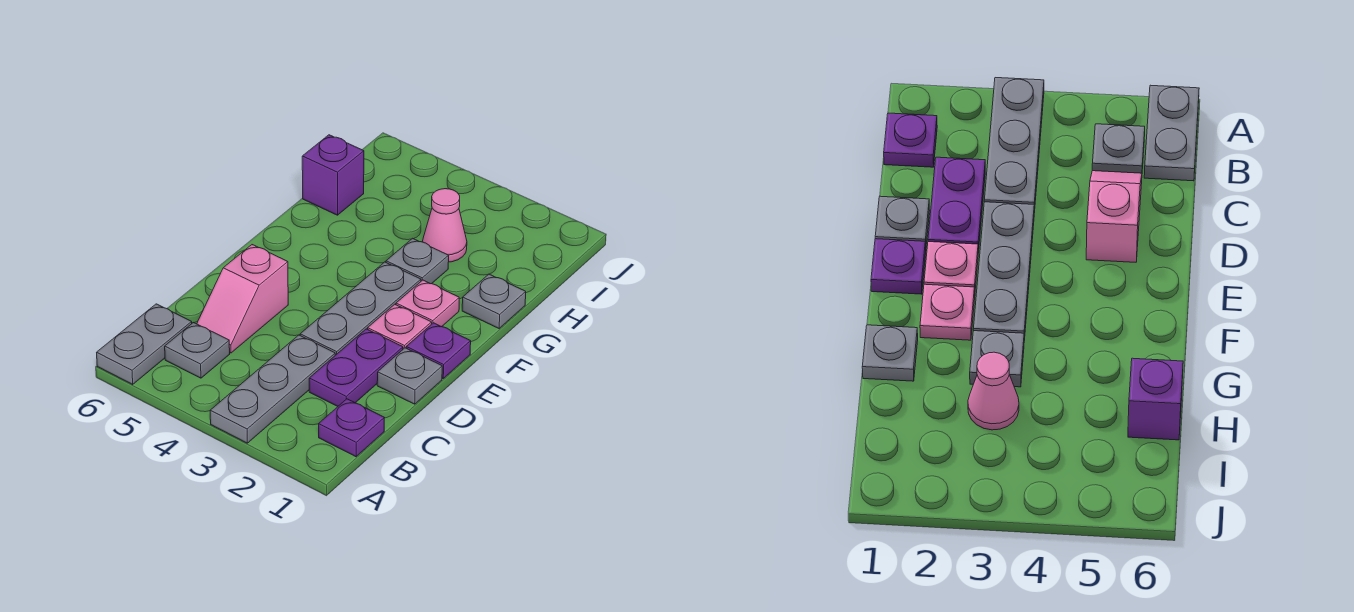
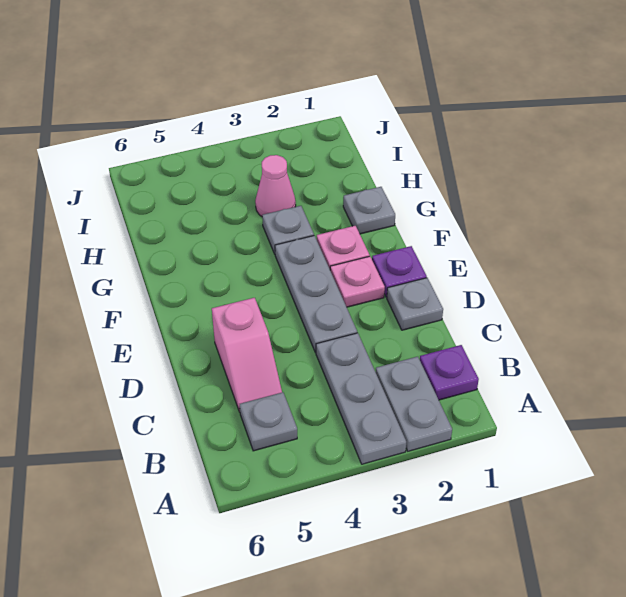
grey 1x2 plate [97,304,192,384] -> grey 1x2 plate moved to [376,357,452,451]
purple 1x2 plate [309,329,403,406] -> none
purple 1x1 brick [302,135,364,215] -> none

